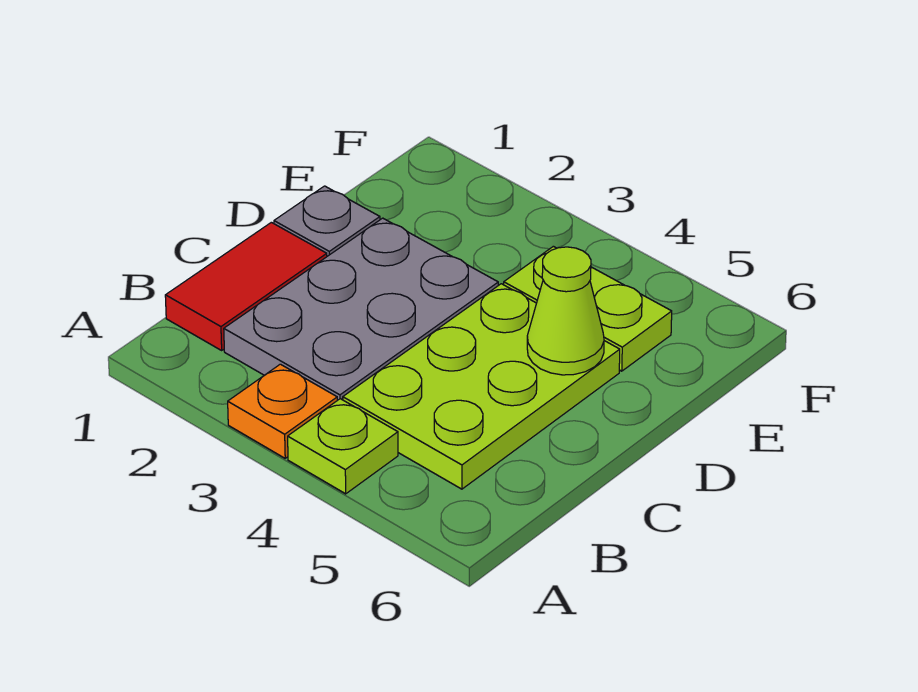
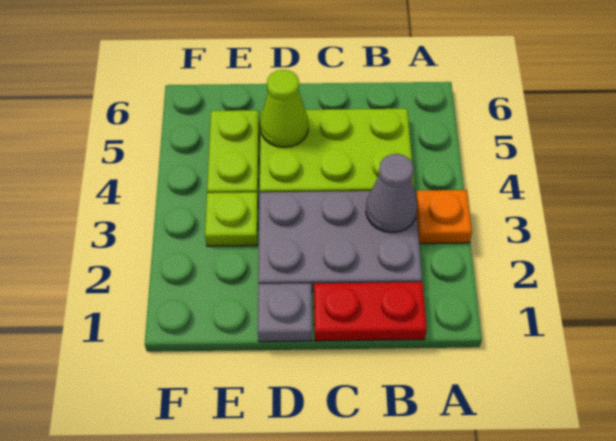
lime 1x1 plate [288,399,398,494] -> lime 1x1 plate moved to [205,192,258,246]
red 1x2 tile [165,222,327,350] -> red 1x2 plate [314,282,427,341]
none -> grey 1x1 cone [366,154,417,233]

